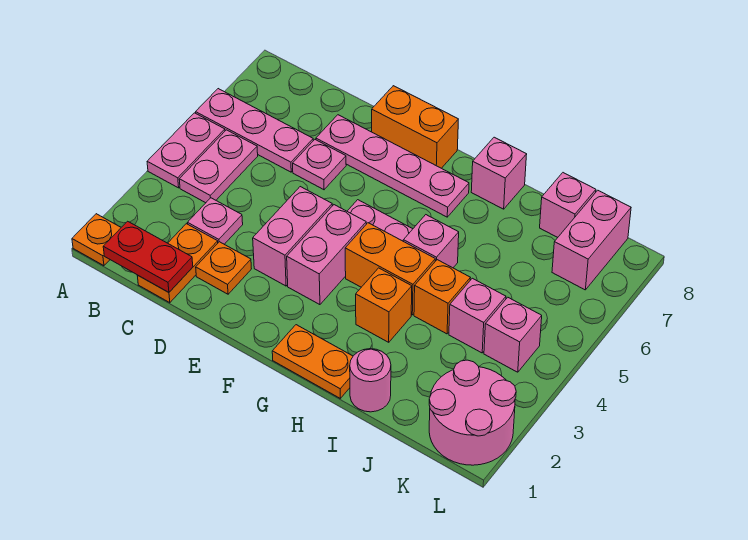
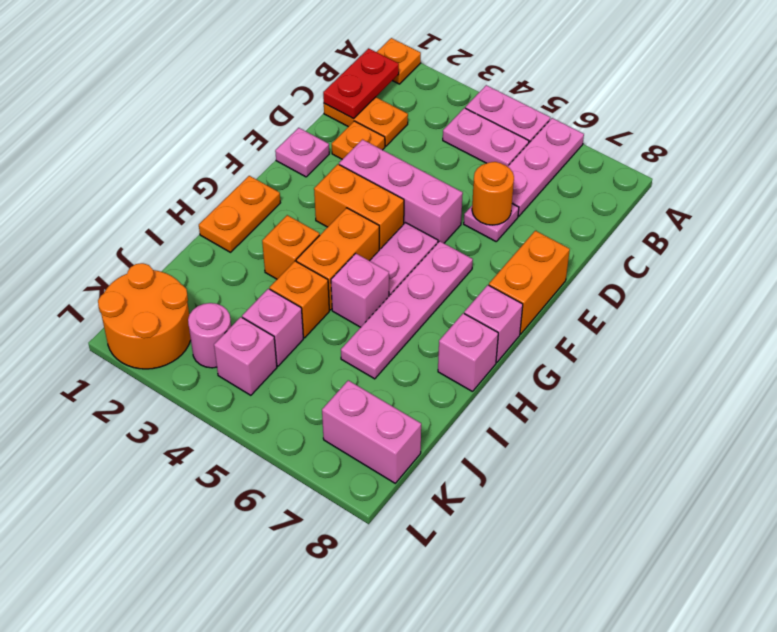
pink 1x1 plate [188,198,243,244] -> pink 1x1 plate moved to [275,128,329,177]
none -> orange 1x1 round brick [472,162,514,225]
pink 1x4 plate [316,115,469,217] -> pink 1x4 plate moved to [341,241,473,379]
pink 1x2 brick [253,187,332,286] -> pink 1x3 brick [339,140,463,243]
pink 1x2 brick [287,205,366,305] -> orange 1x2 brick [314,164,404,250]
pink 1x1 round brick [350,349,391,412] -> pink 1x1 round brick moved to [188,303,231,368]
pink 1x1 brick [540,173,596,237] -> pink 1x1 brick moved to [464,285,523,362]
pink 2x2 round brick [429,360,516,465] -> orange 2x2 round brick [98,263,191,369]

